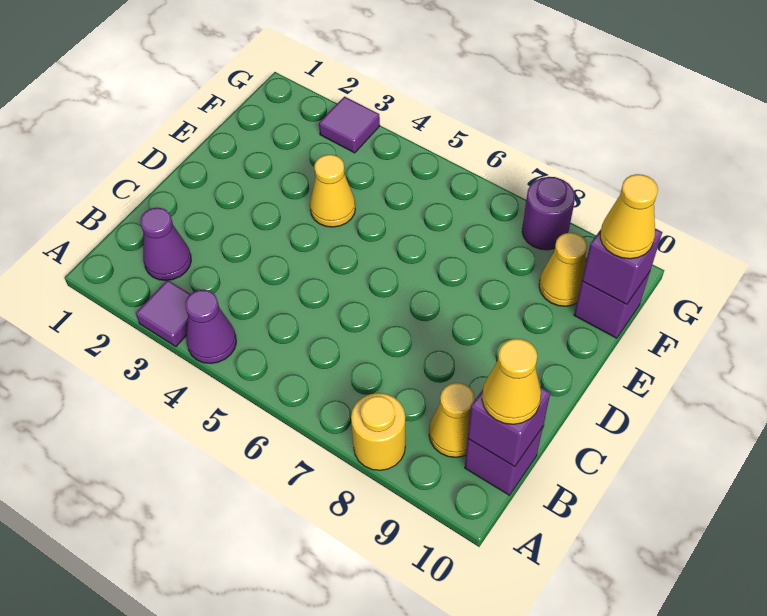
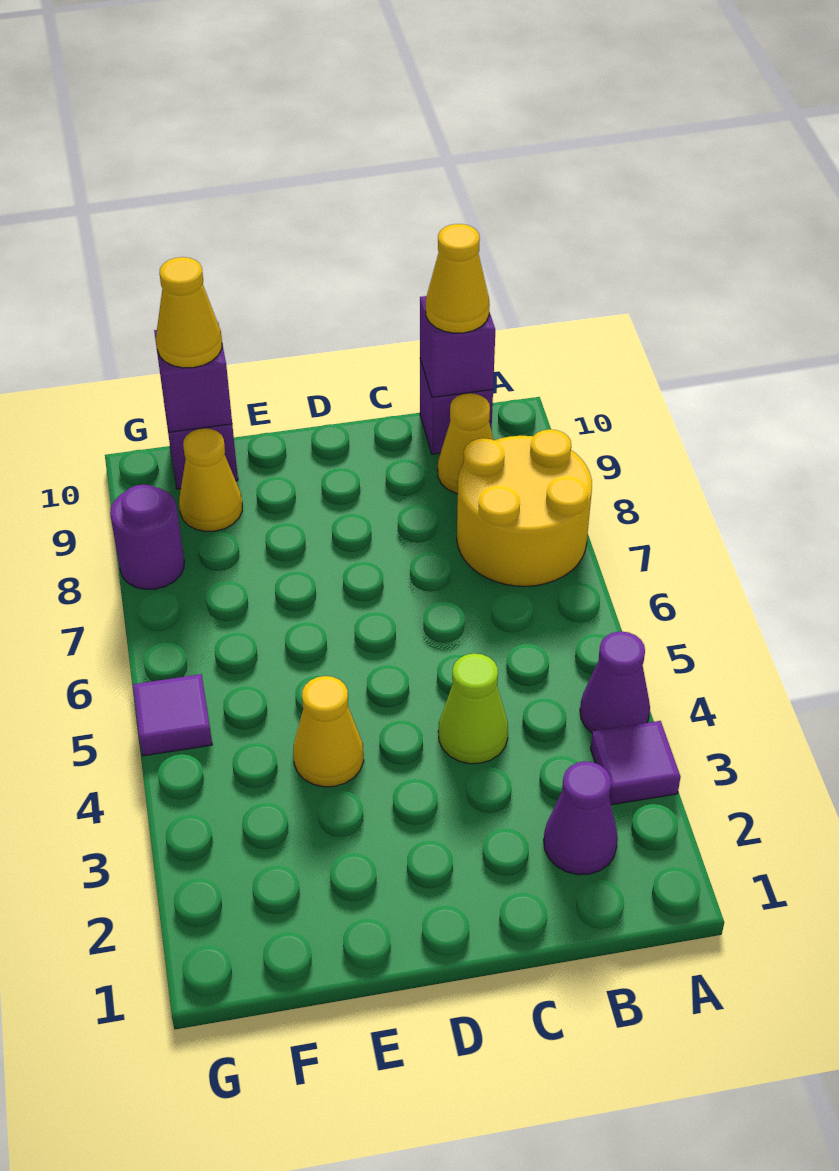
yellow 1x1 round brick [351,393,405,470] -> yellow 2x2 round brick [457,429,592,586]
none -> lime 1x1 cone [438,653,508,764]
purple 1x1 tile [319,97,380,153] -> purple 1x1 tile moved to [133,674,212,756]

